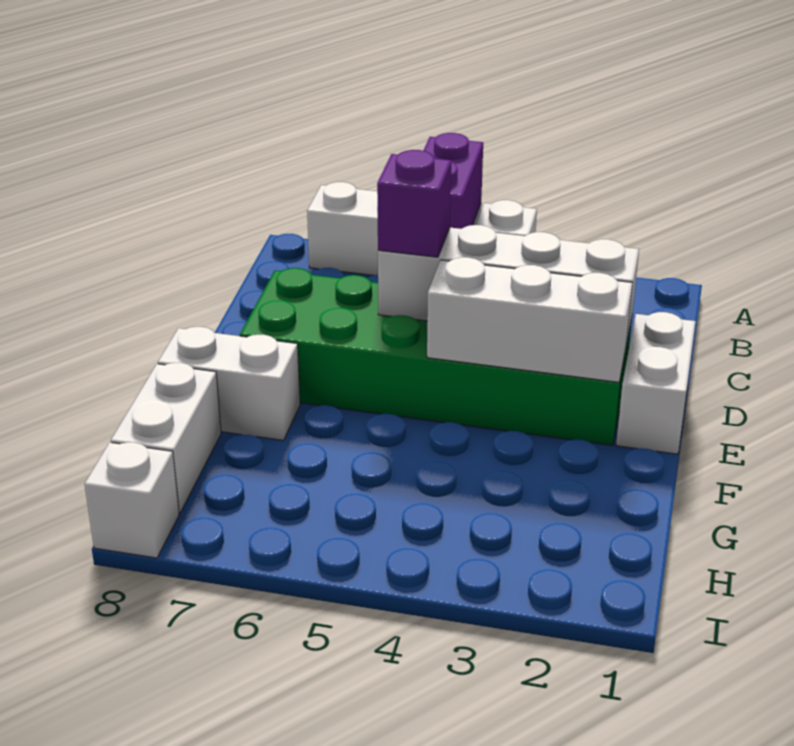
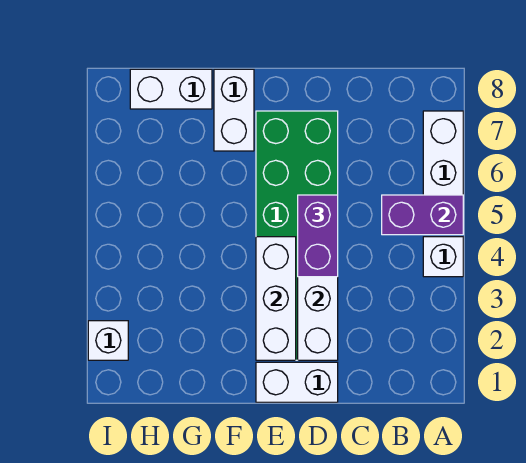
purple 1x1 brick [377,150,451,257] -> purple 1x2 brick [298,195,338,277]
white 1x1 brick [85,442,179,558] -> white 1x1 brick moved to [88,321,128,360]

